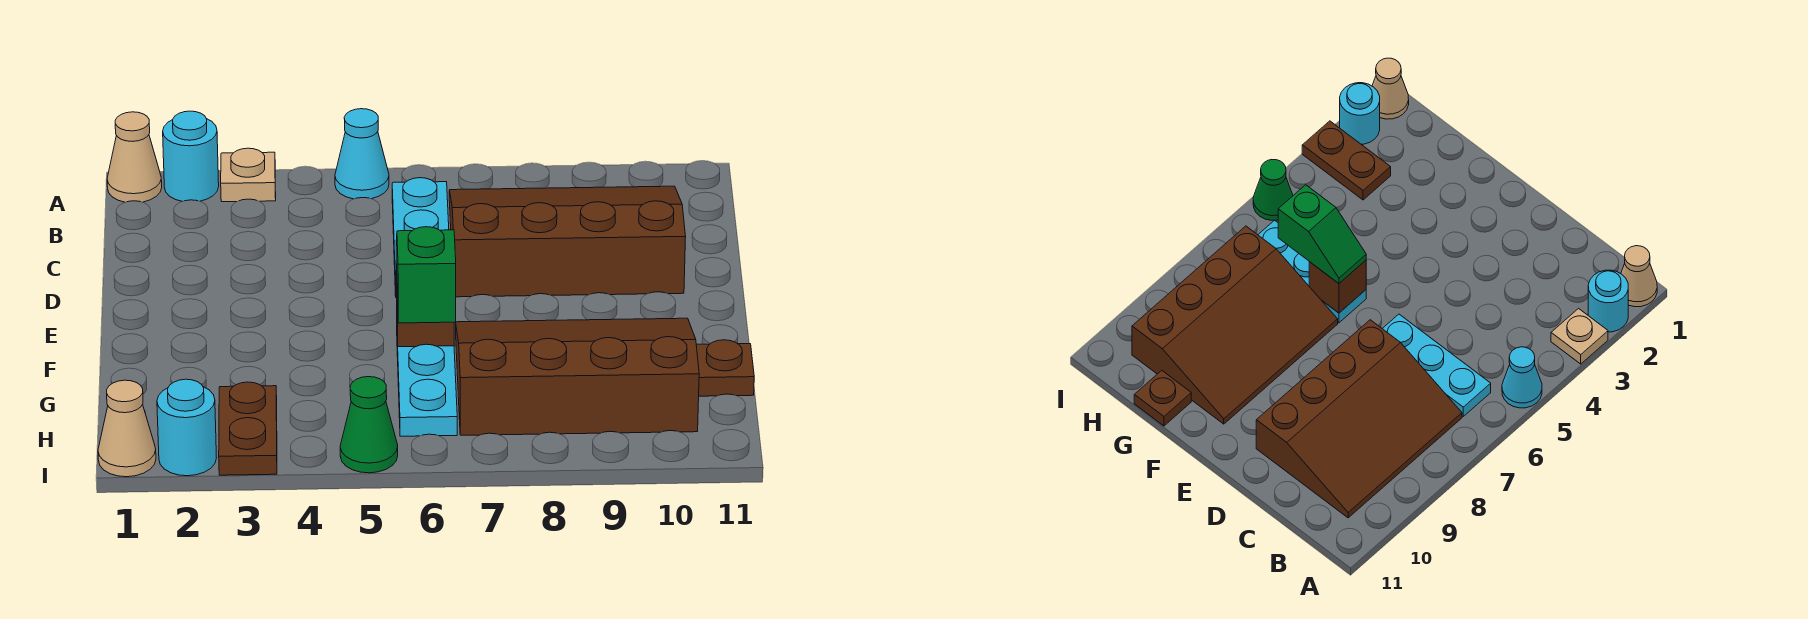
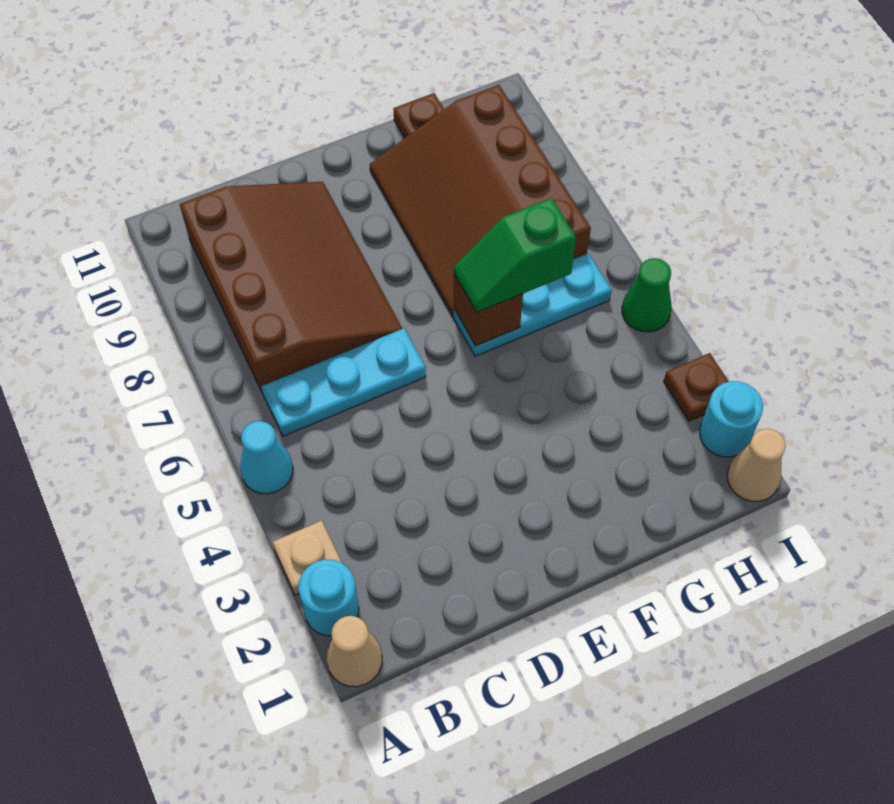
brown 3x4 slope [449,186,686,297] -> brown 3x4 slope turned to [180,182,402,394]
brown 1x2 plate [219,382,277,475] -> brown 1x1 plate [664,353,729,421]

